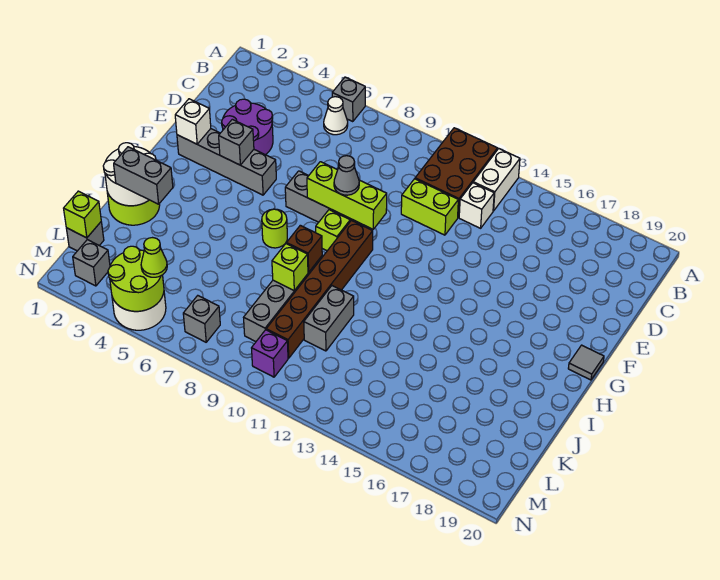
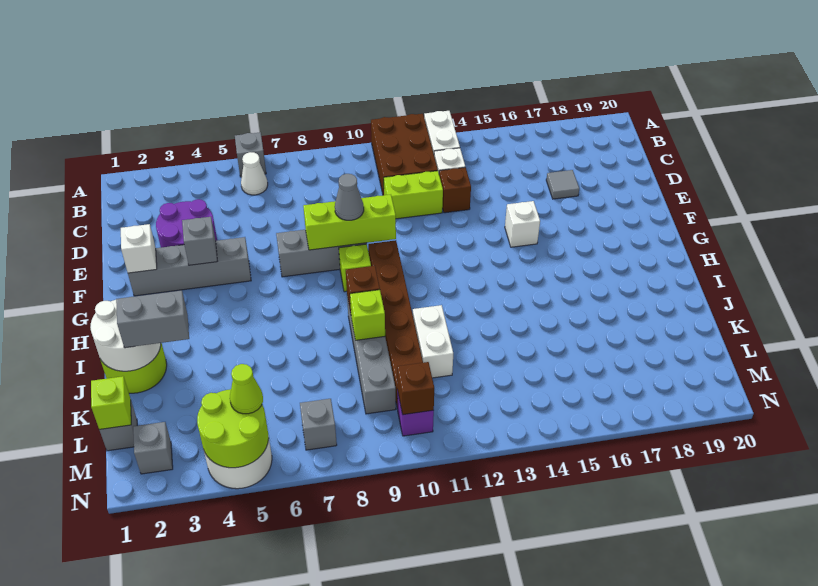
none -> brown 1x1 brick [439,167,471,213]
none -> white 1x1 brick [505,201,540,247]
grey 1x1 tile [568,345,604,380] -> grey 1x1 tile moved to [546,170,579,199]
lime 1x1 round brick [262,209,287,248] -> none
grey 1x2 brick [304,286,354,351] -> white 1x2 brick [413,305,453,378]
none -> brown 1x1 brick [397,362,434,415]

